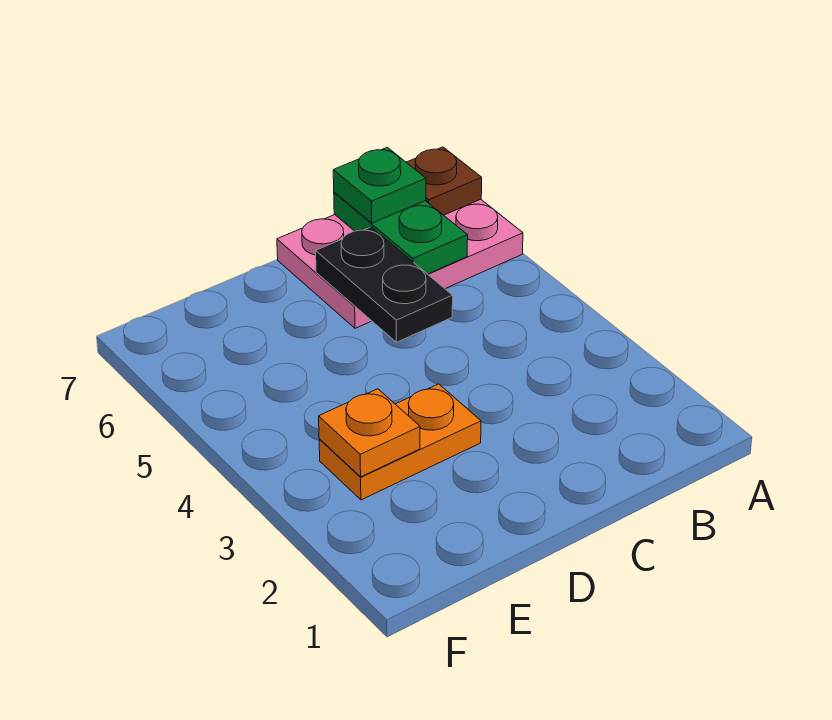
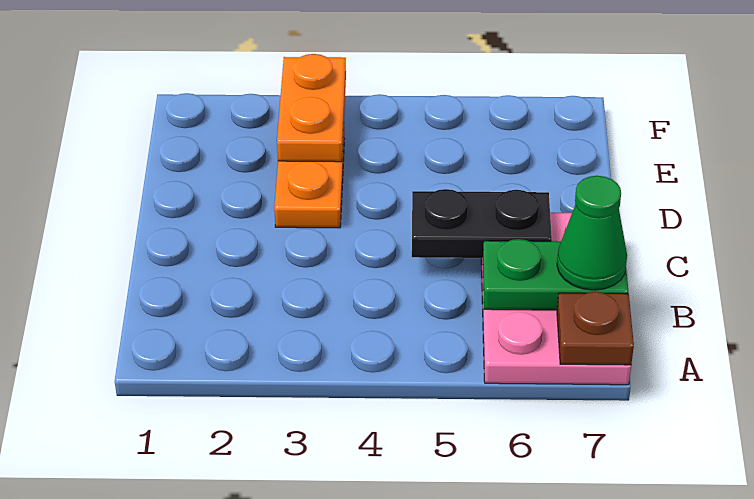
green 1x1 plate [333,147,426,223] -> green 1x1 cone [557,176,627,290]
orange 1x1 plate [319,389,420,477] -> orange 1x2 plate [277,54,346,162]

